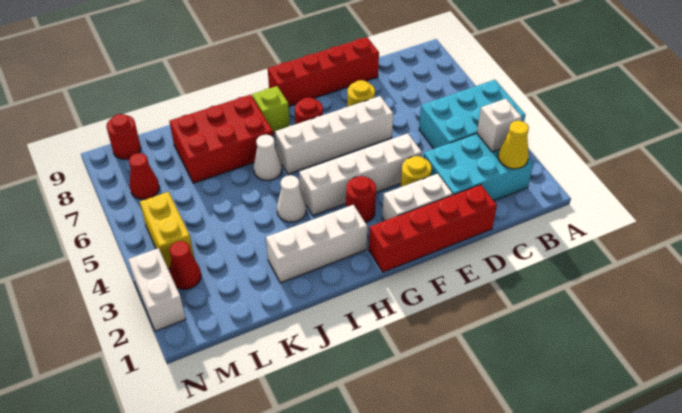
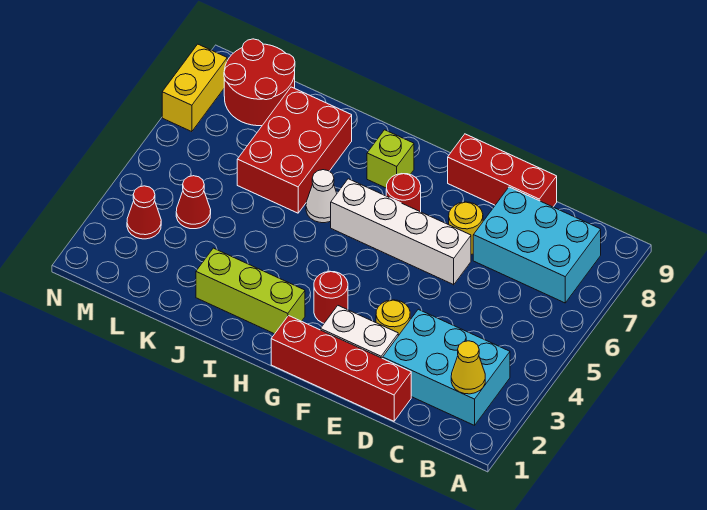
cyan 2x3 brick [419,80,525,149] -> cyan 2x3 brick moved to [473,187,601,303]
white 1x1 brick [477,99,522,152] -> none
red 1x4 brick [268,37,379,106] -> red 1x3 brick [448,134,557,207]
white 1x4 brick [299,133,422,215] -> none
white 1x3 brick [266,205,367,283] -> lime 1x3 brick [196,248,305,334]
white 1x1 cone [277,175,306,222] -> none
red 2x3 brick [169,95,273,183] -> red 2x3 brick turned to [237,87,352,213]
yellow 1x2 brick [140,192,194,269] -> yellow 1x2 brick moved to [162,44,227,132]
red 1x1 cone [129,153,159,199] -> red 1x1 cone moved to [176,176,211,229]
red 1x1 round brick [106,114,141,159] -> red 2x2 round brick [224,39,295,126]
white 1x2 brick [128,248,186,331] -> none

